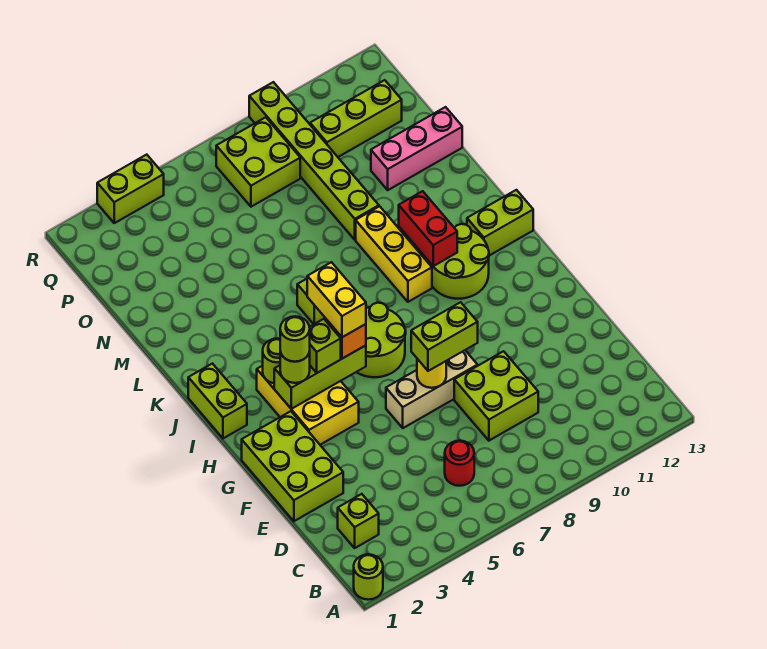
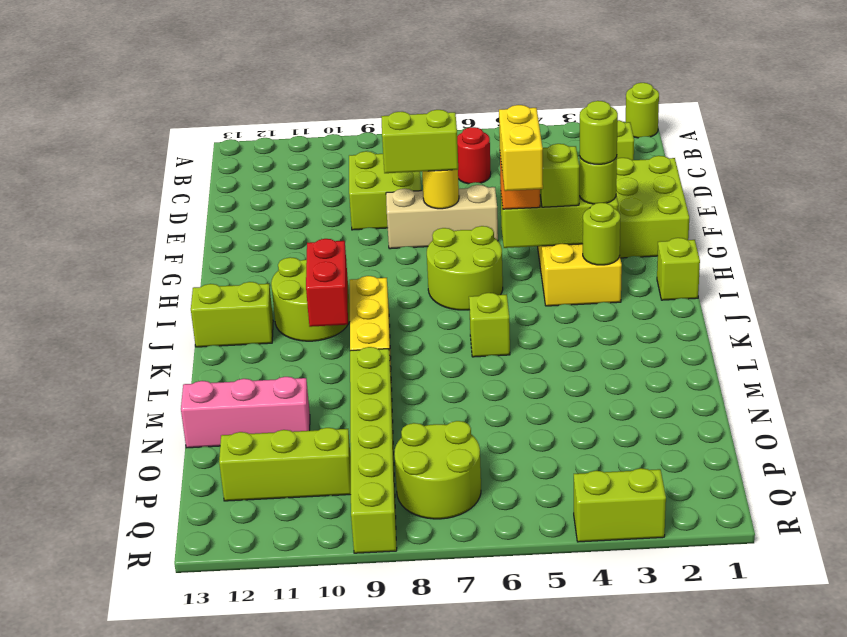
lime 1x2 brick [188,364,247,438] -> lime 1x1 brick [657,238,700,300]
lime 2x2 brick [216,117,300,207] -> lime 2x2 round brick [394,421,481,519]

